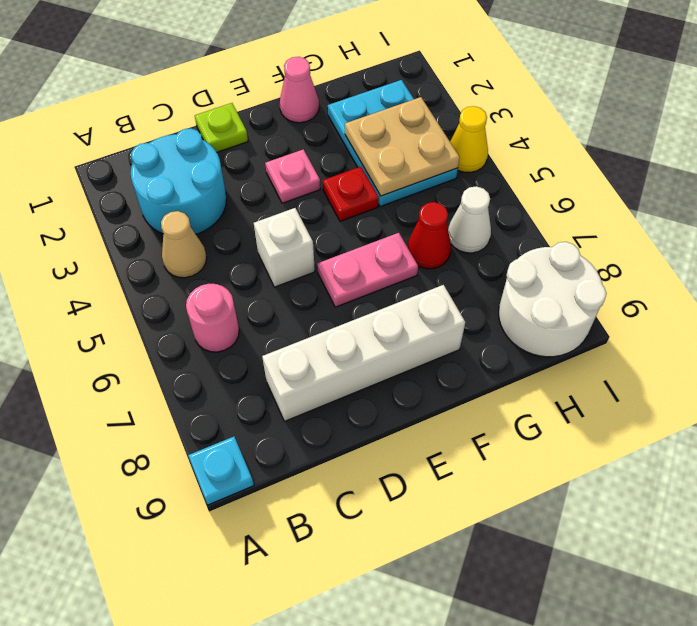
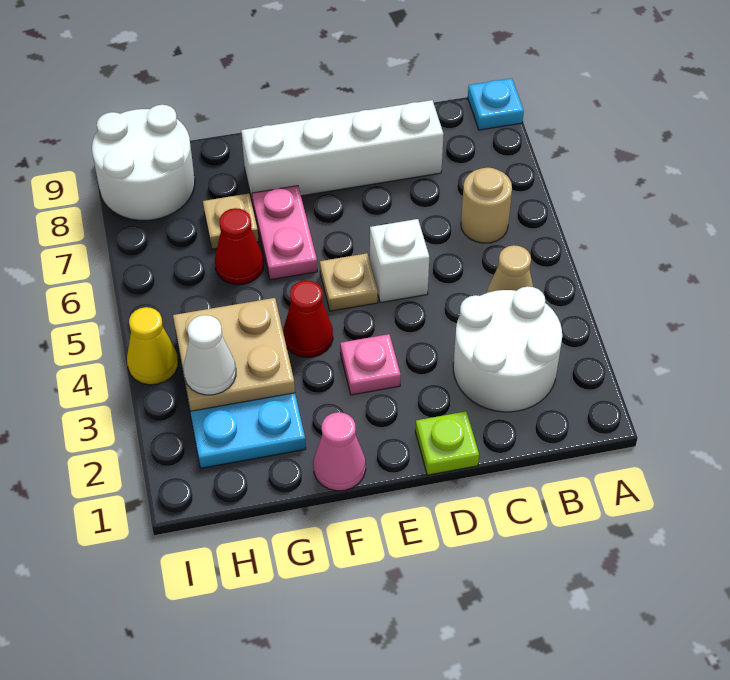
cyan 2x2 round brick [131,128,227,234] -> white 2x2 round brick [453,286,562,412]
pink 1x1 round brick [186,284,239,352] -> tan 1x1 round brick [461,168,512,243]
none -> tan 1x1 plate [320,253,378,311]
pink 1x2 plate [317,233,418,307] -> pink 1x2 plate turned to [252,186,317,280]
red 1x1 plate [323,167,379,221] -> red 1x1 cone [283,280,333,357]
none -> tan 1x1 plate [203,194,259,249]
white 1x1 cone [448,186,491,253] -> white 1x1 cone moved to [184,315,236,395]

